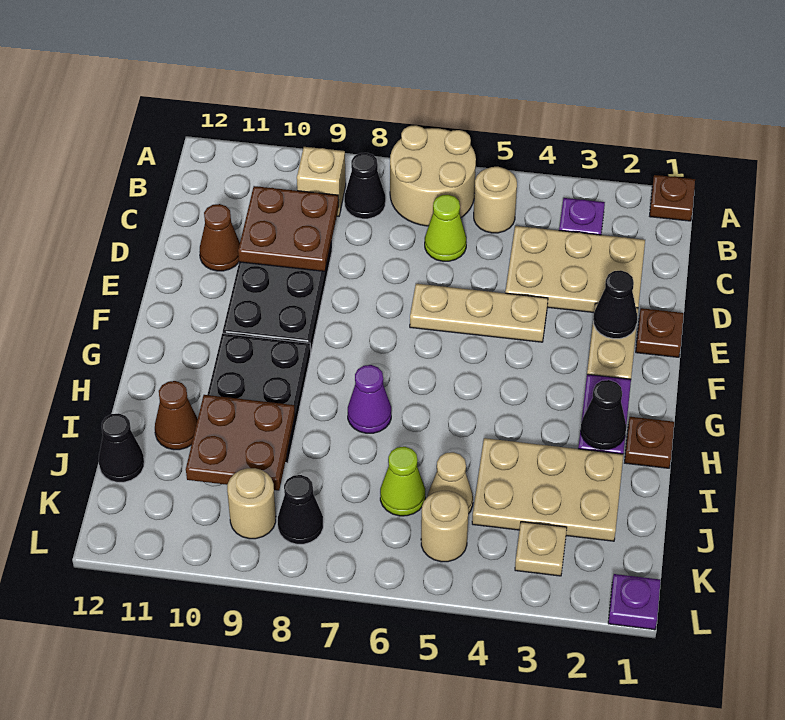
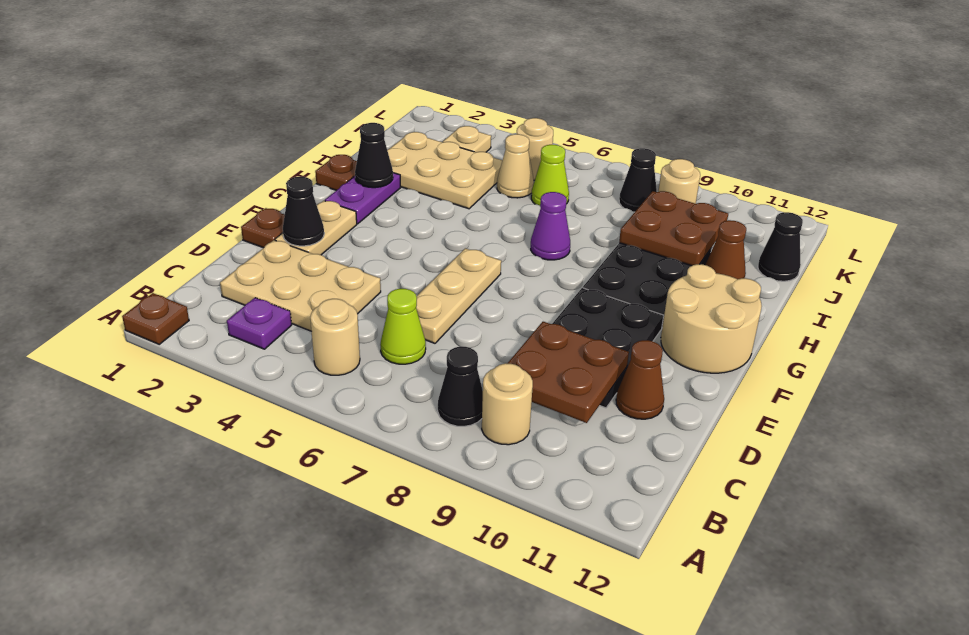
tan 2x2 round brick [390,125,476,226] -> tan 2x2 round brick moved to [661,264,762,373]
tan 1x1 brick [297,147,346,216] -> tan 1x1 round brick [482,363,533,445]
tan 1x3 plate [410,284,548,342] -> tan 1x3 plate turned to [416,248,501,343]
purple 1x1 plate [608,574,661,630] -> none

